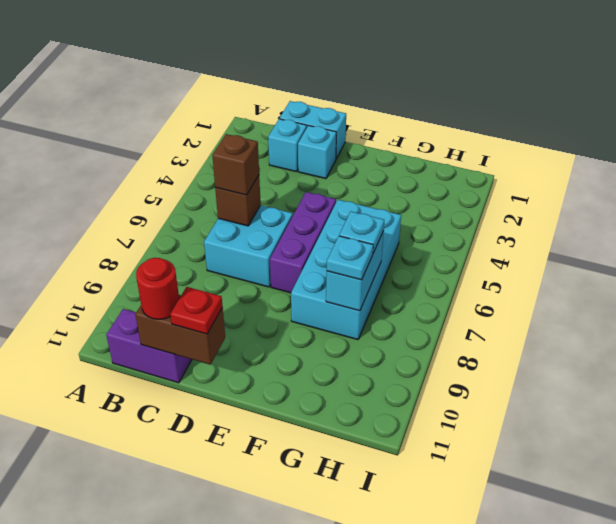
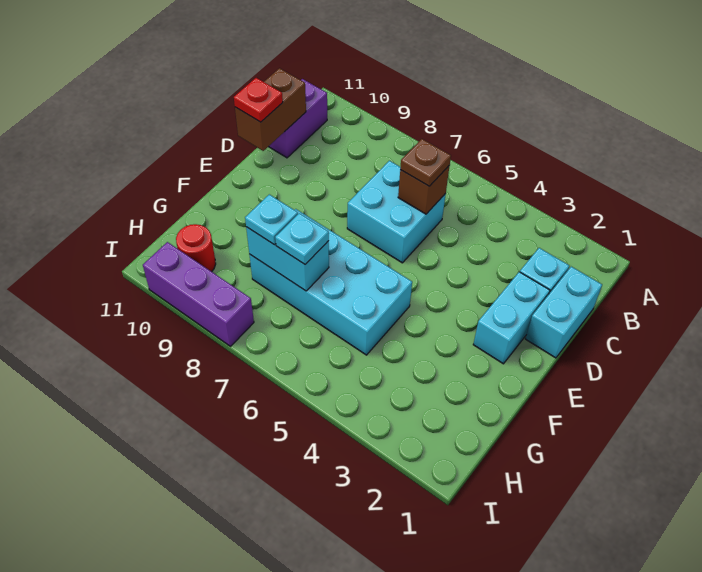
brown 1x1 brick [212,134,259,195] -> brown 1x1 plate [400,139,451,186]
red 1x1 round brick [136,258,179,319] -> red 1x1 round brick moved to [176,224,216,272]
cyan 1x1 brick [298,126,336,179] -> cyan 1x2 brick [473,272,550,364]
purple 1x3 brick [270,192,336,293] -> purple 1x3 brick moved to [143,242,254,346]

